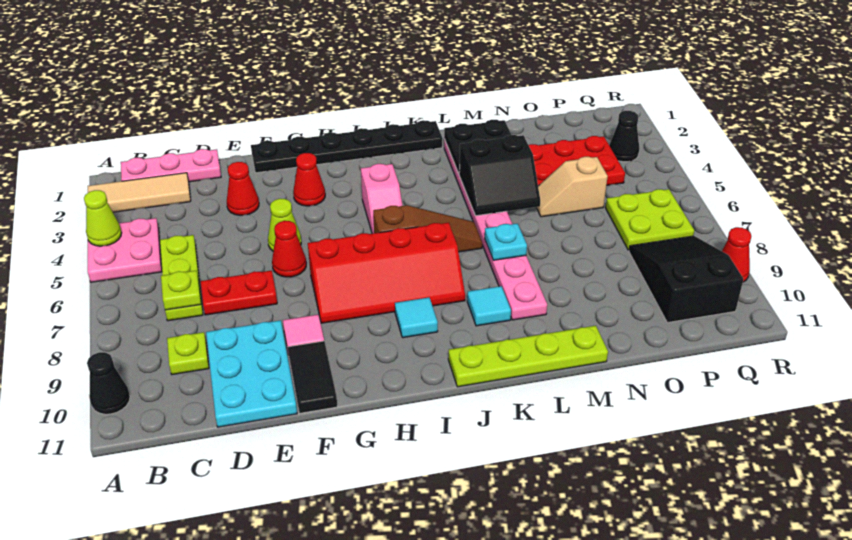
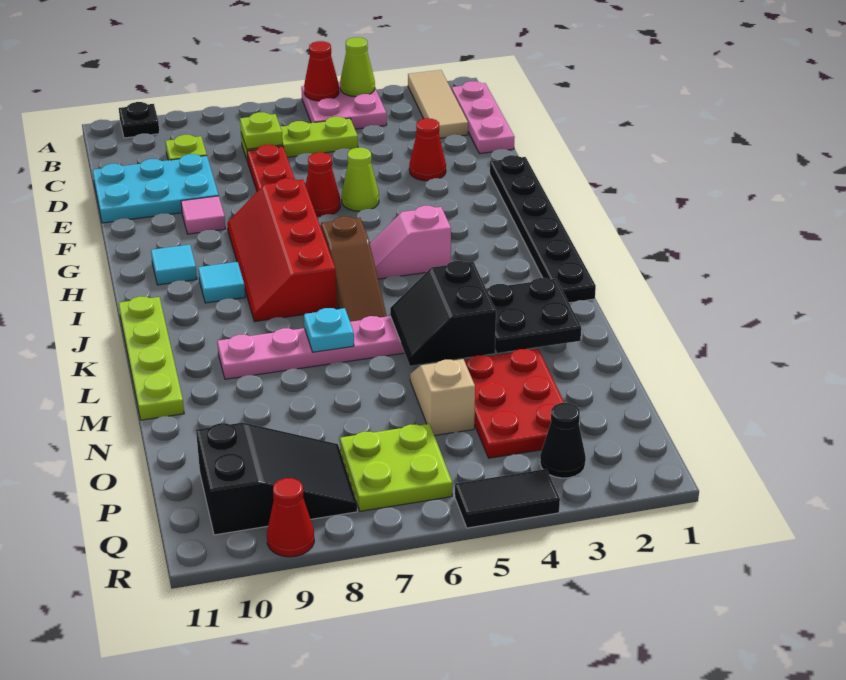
black 1x1 cone [87,352,130,414] -> black 1x1 plate [119,102,159,138]
black 1x2 tile [288,341,337,413] -> black 1x2 tile moved to [455,469,560,528]
red 1x1 cone [293,153,325,206] -> red 1x1 cone moved to [304,41,339,101]
cyan 1x1 tile [467,286,511,326] -> cyan 1x1 tile moved to [151,245,197,285]

